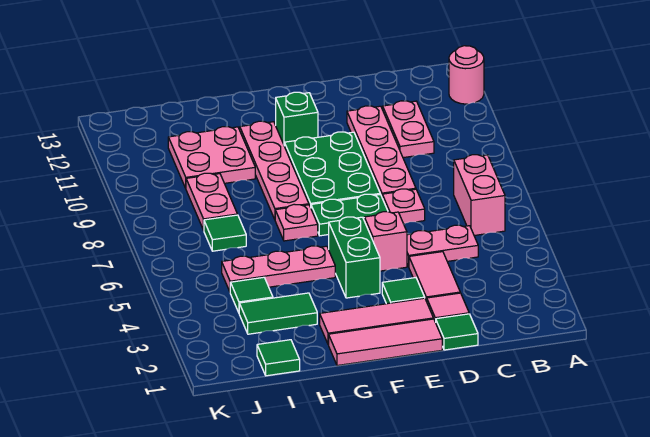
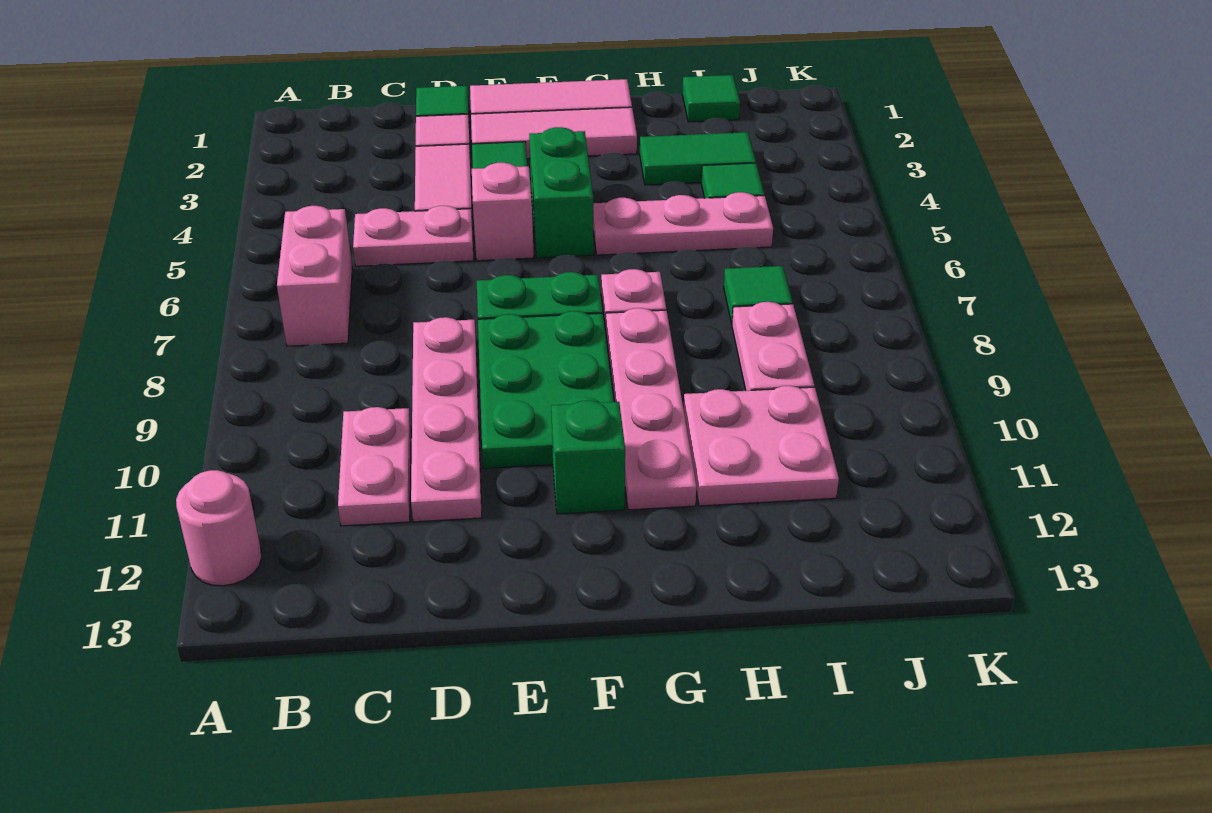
pink 1x1 plate [382,189,425,224] -> none

